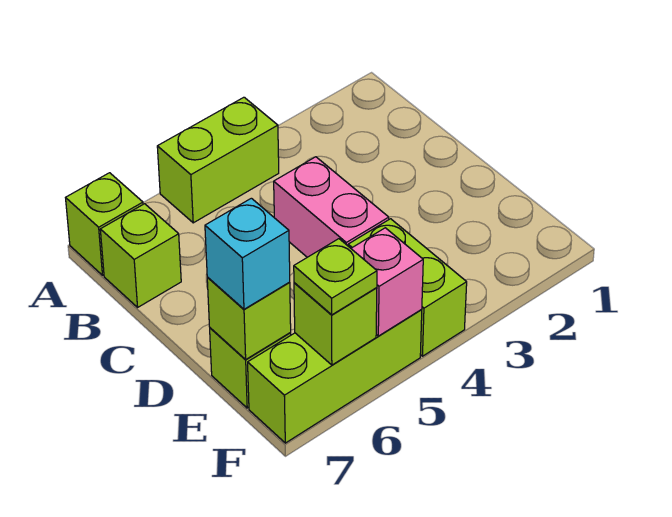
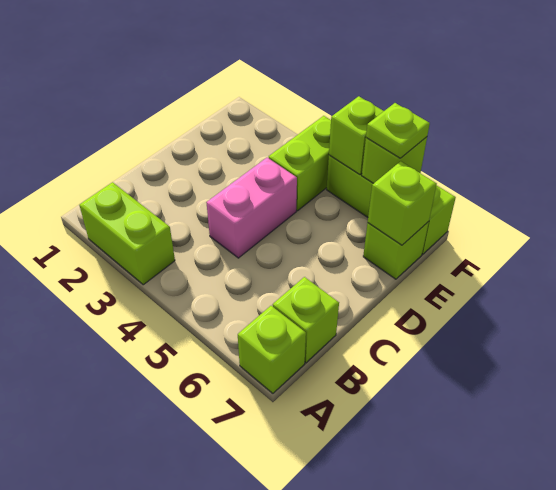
lime 1x2 brick [157,97,279,223] -> lime 1x2 brick moved to [79,182,175,285]
cyan 1x1 brick [205,198,290,309] -> none
pink 1x1 brick [351,228,423,336] -> lime 1x1 brick [329,96,384,174]

